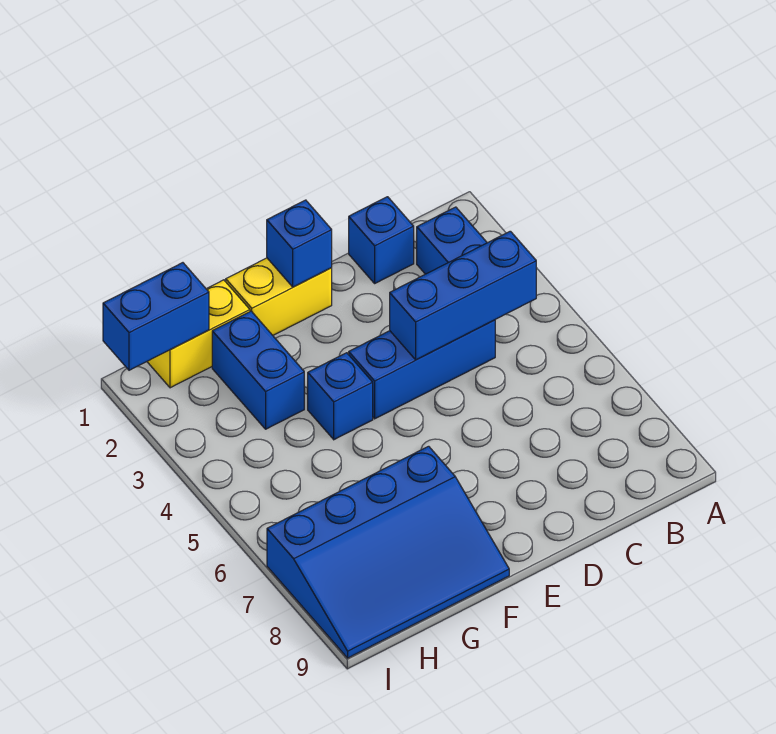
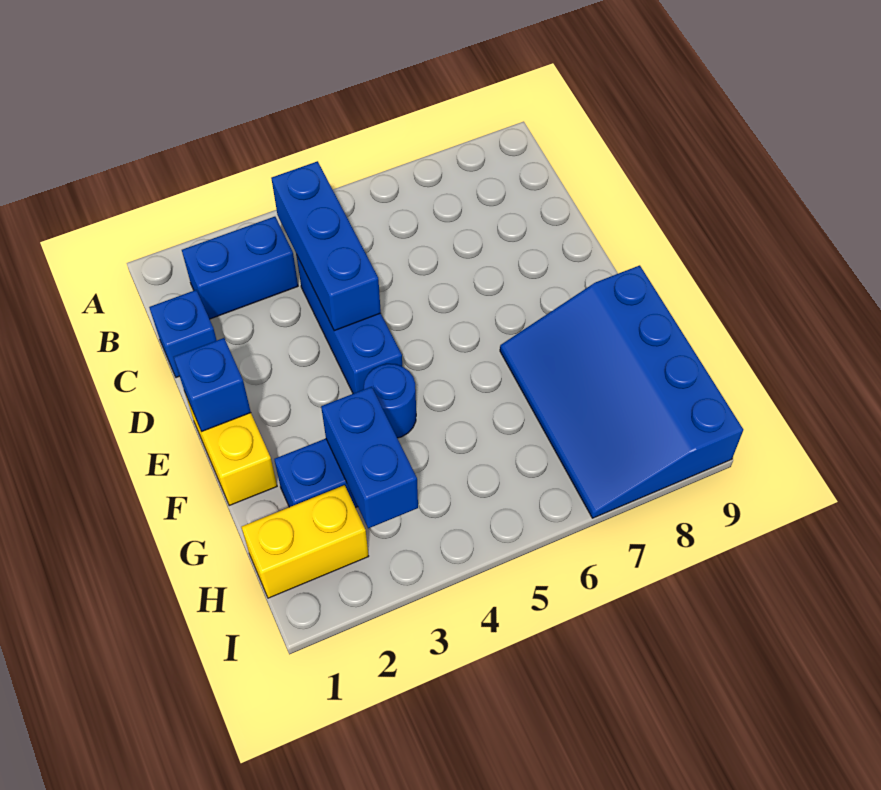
blue 1x1 brick [308,353,373,440] -> blue 1x1 round brick [364,364,416,438]
blue 3x4 slope [267,446,509,658] -> blue 3x4 slope turned to [500,265,743,518]
yellow 1x2 brick [147,280,250,388] -> yellow 1x2 brick turned to [241,485,369,598]
blue 1x2 brick [103,263,209,370] -> blue 1x2 brick moved to [321,387,418,528]

